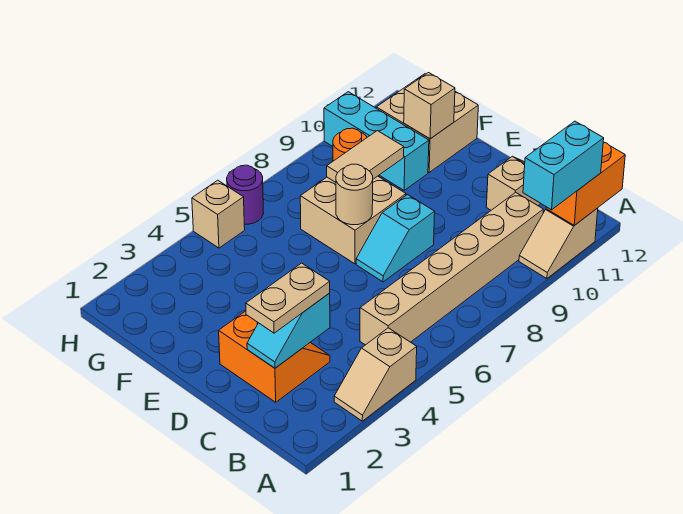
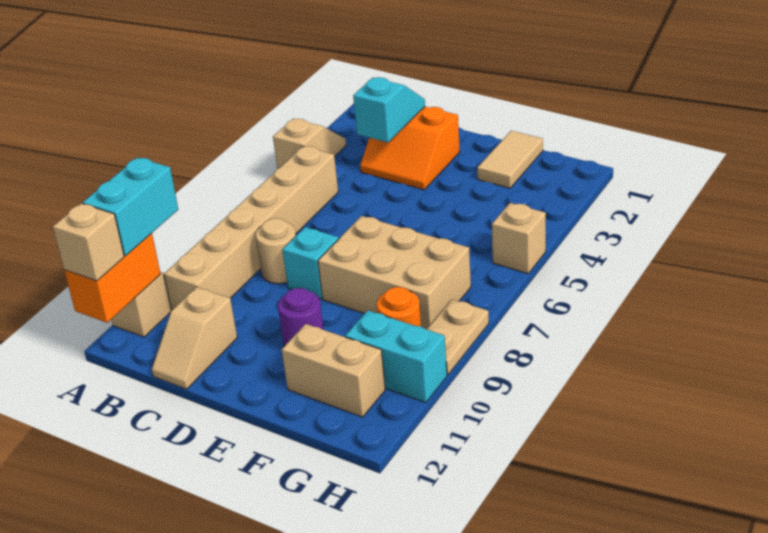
tan 1x2 plate [246,263,330,333] -> tan 1x2 plate moved to [426,299,489,375]
tan 2x2 brick [300,176,406,264] -> tan 2x3 brick [318,216,471,329]
tan 1x1 round brick [336,164,373,225] -> tan 1x1 round brick moved to [256,218,296,284]
tan 1x2 tile [327,131,404,182] -> tan 1x2 tile moved to [477,131,543,188]
cyan 1x3 brick [324,92,429,190] -> cyan 1x2 brick [345,311,447,403]
tan 2x2 brick [376,74,478,172] -> tan 1x2 brick [282,324,385,417]
tan 1x1 brick [404,73,455,139] -> tan 1x1 brick moved to [53,203,124,281]
purple 1x1 round brick [227,165,264,224] -> purple 1x1 round brick moved to [278,288,324,346]

